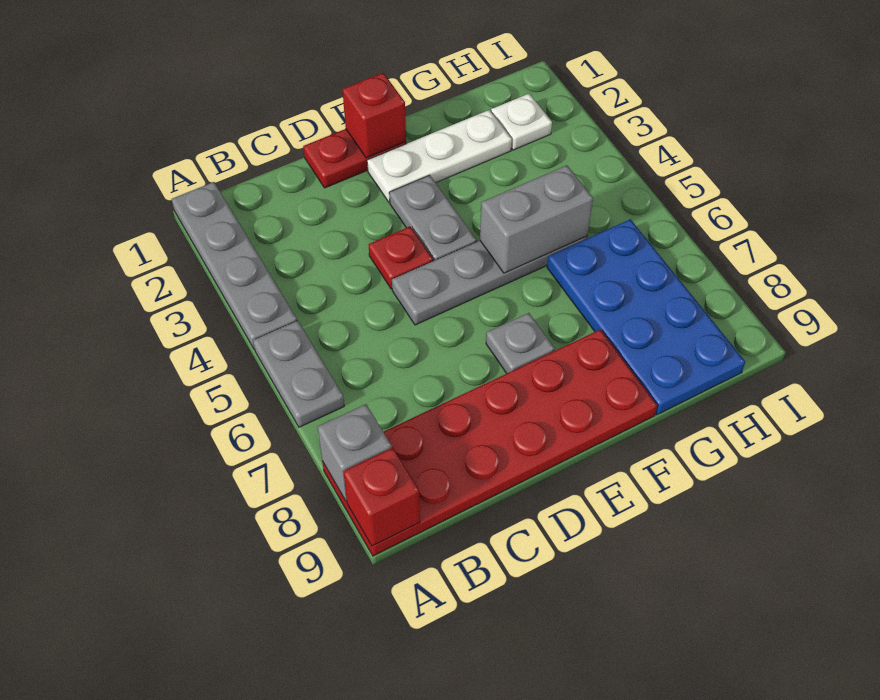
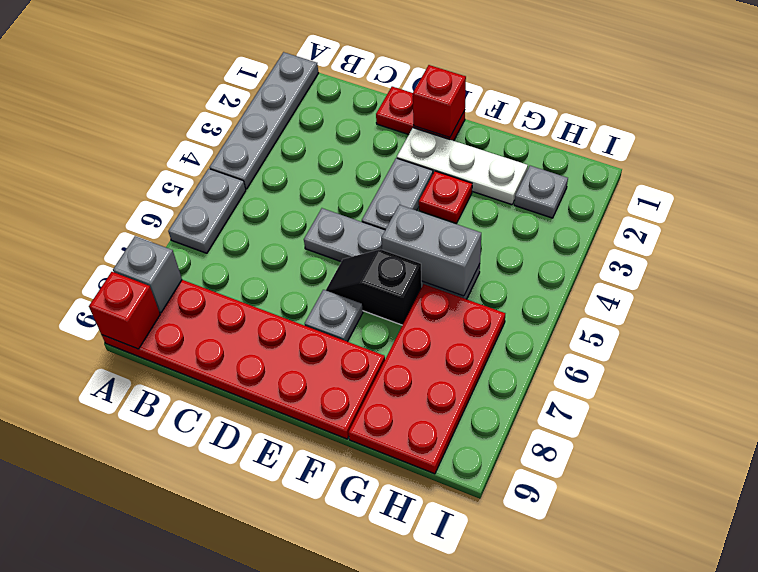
red 1x1 plate [369,227,433,289] -> red 1x1 plate moved to [419,171,472,223]
none -> black 1x2 slope [326,249,422,325]
blue 2x4 plate [547,219,745,415] -> red 2x4 plate [348,284,505,474]
white 1x1 plate [491,94,552,150] -> grey 1x1 plate [514,166,568,218]

